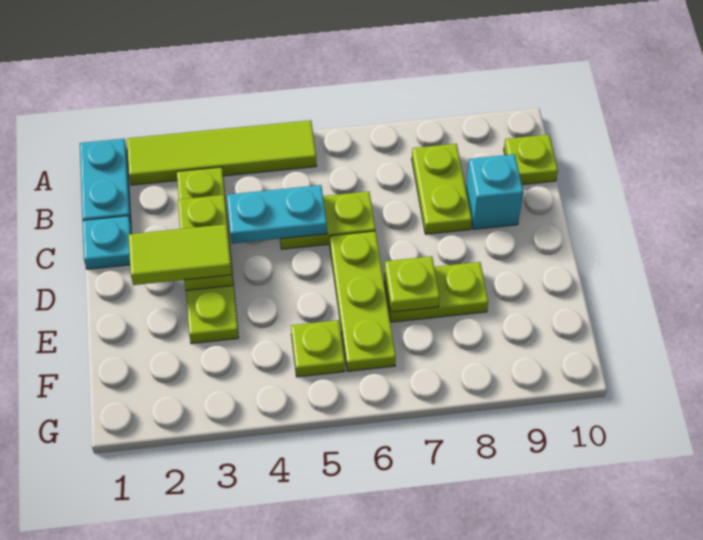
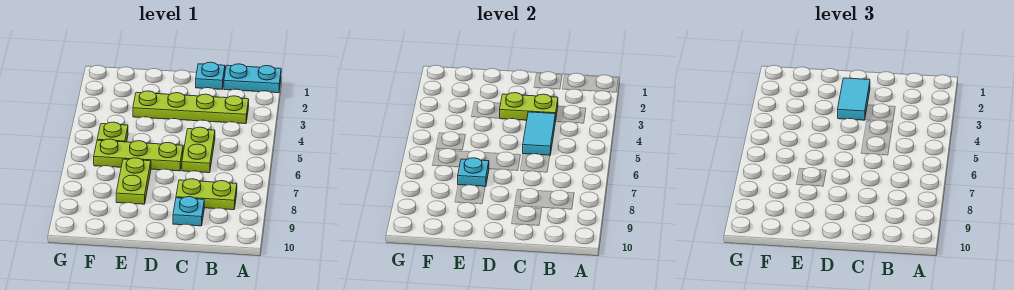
lime 1x4 tile [127,120,316,185] -> none
lime 1x1 plate [504,134,558,184] -> none
cyan 1x2 plate [227,185,327,244] -> cyan 1x2 tile [523,112,556,155]
cyan 1x1 brick [466,154,523,229] -> cyan 1x1 plate [173,197,204,226]
lime 1x2 tile [129,224,232,285] -> cyan 1x2 tile [838,78,870,120]
lime 1x1 plate [385,256,440,312] -> cyan 1x1 plate [458,158,489,187]

